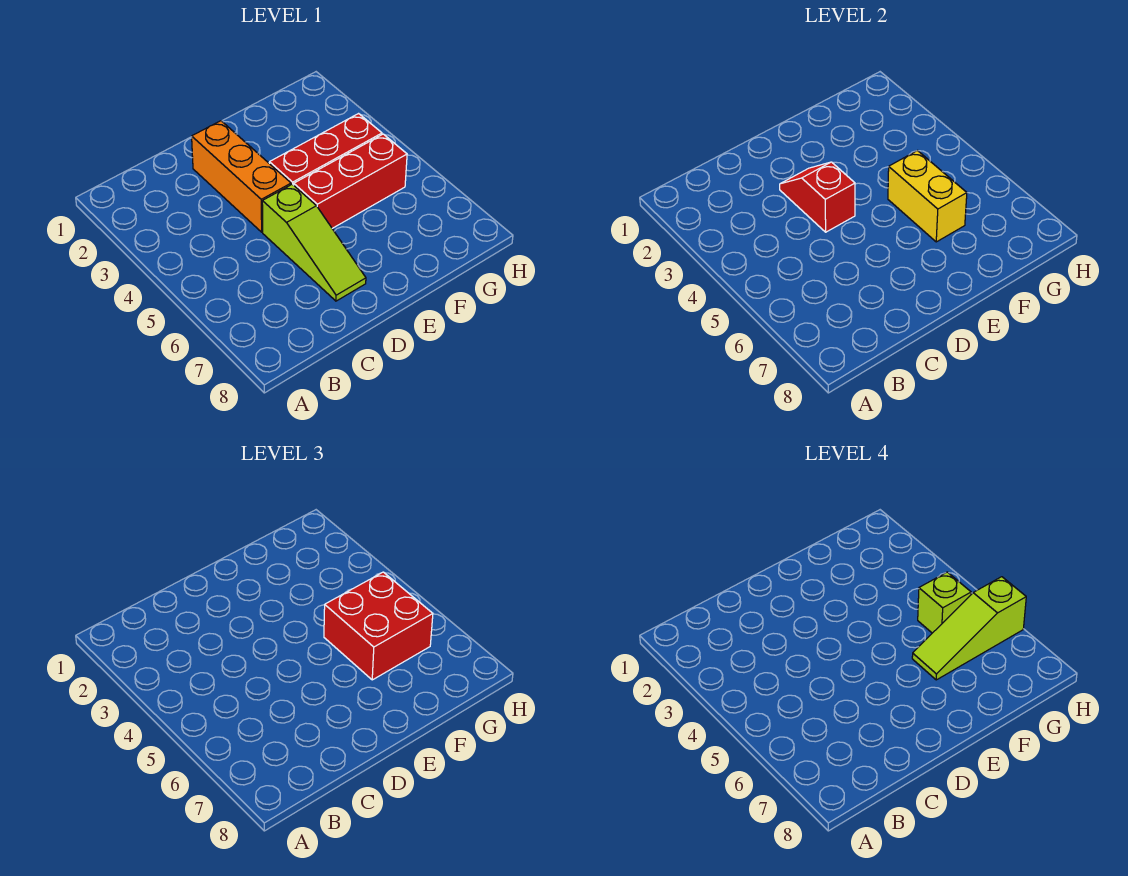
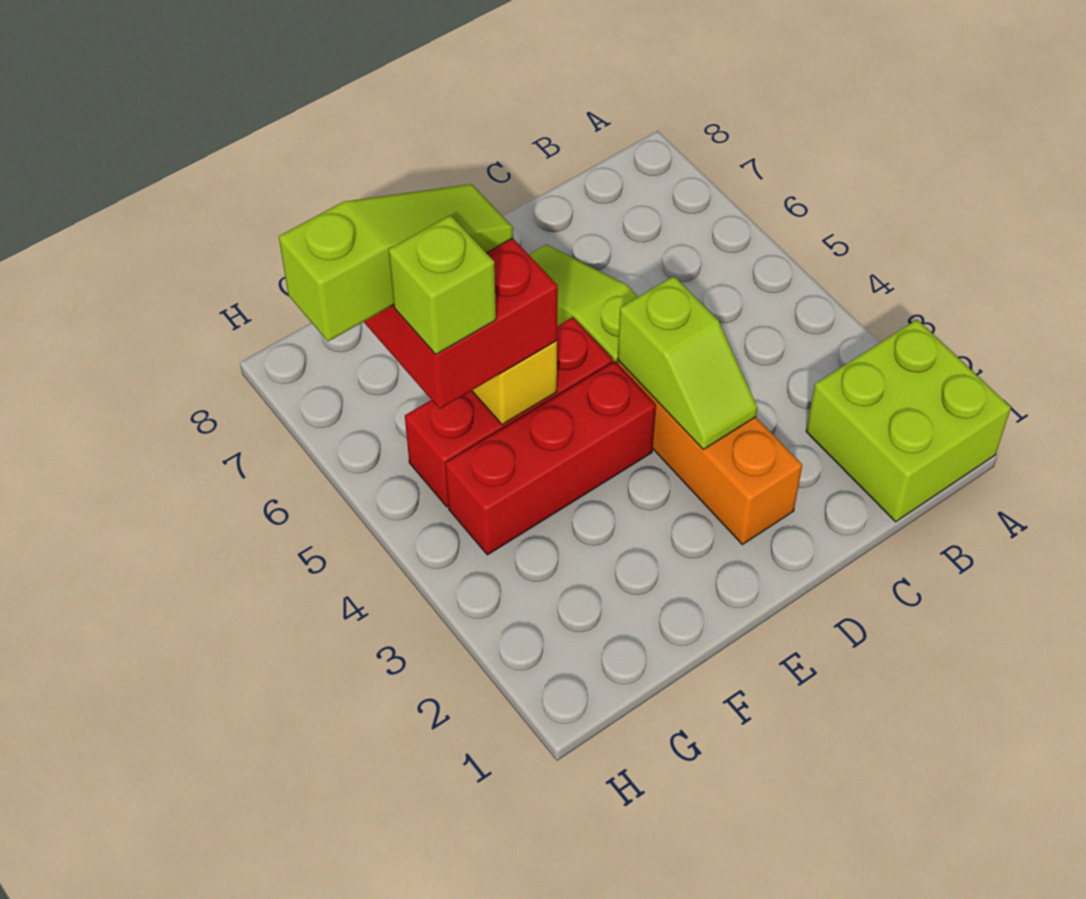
none -> lime 2x2 brick [806,320,1011,522]
red 1x2 slope [780,162,855,232] -> lime 1x2 slope [618,276,757,449]

